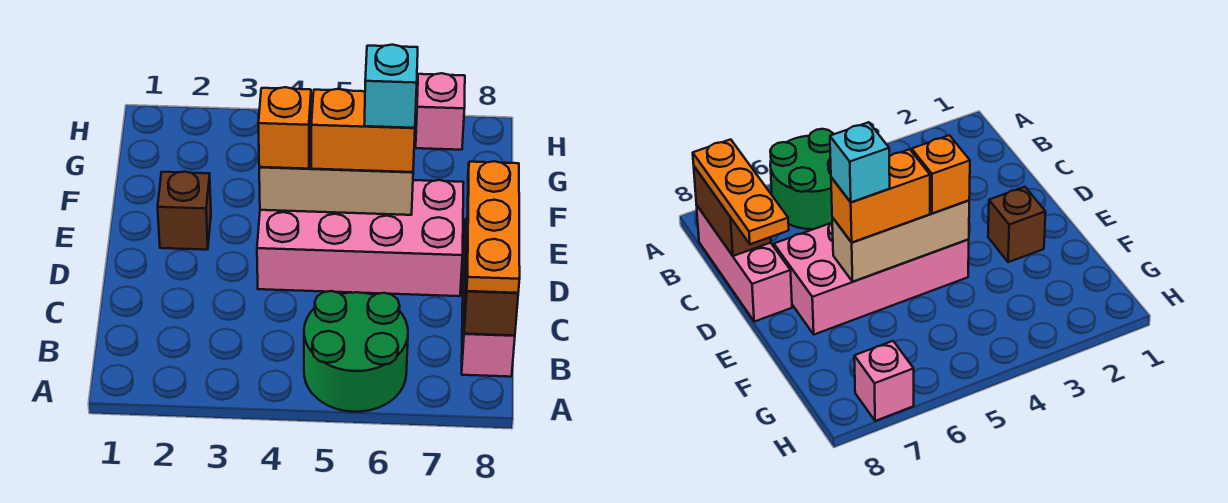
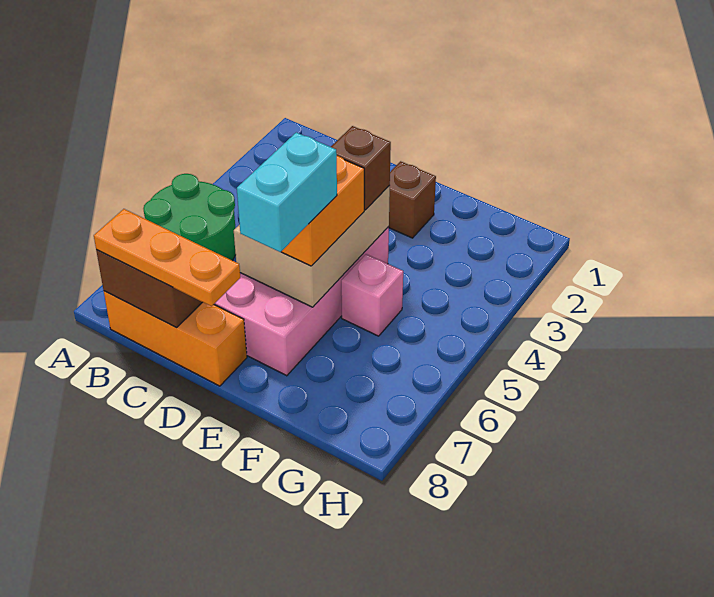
pink 1x3 brick [462,219,515,377] -> orange 1x3 brick [104,291,247,386]
tan 1x3 brick [259,143,413,215] -> tan 2x3 brick [234,186,390,307]
orange 1x1 brick [258,87,311,169] -> brown 1x1 brick [331,126,391,210]
cyan 1x1 brick [364,45,418,128] -> cyan 1x2 brick [237,132,337,252]
pink 1x1 brick [416,73,465,150] -> pink 1x1 brick moved to [341,254,403,336]

